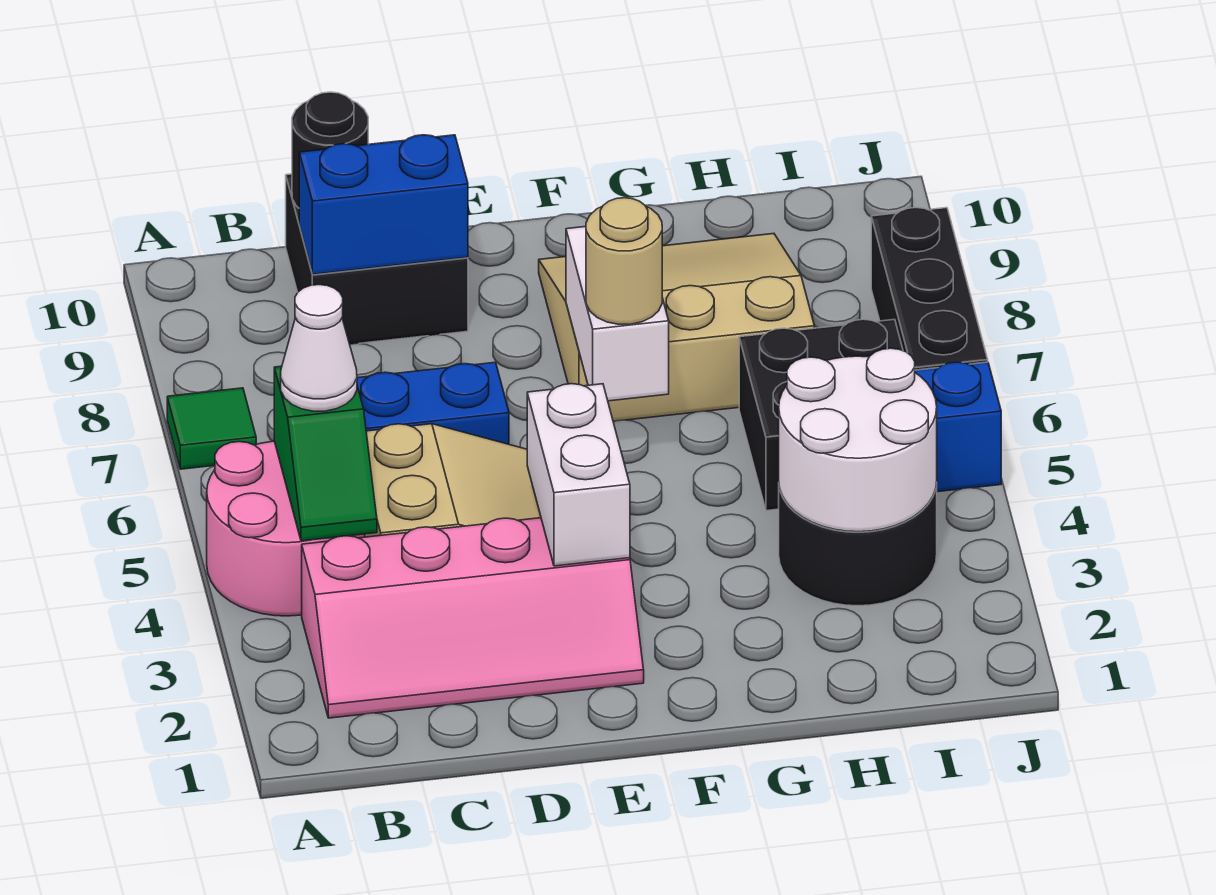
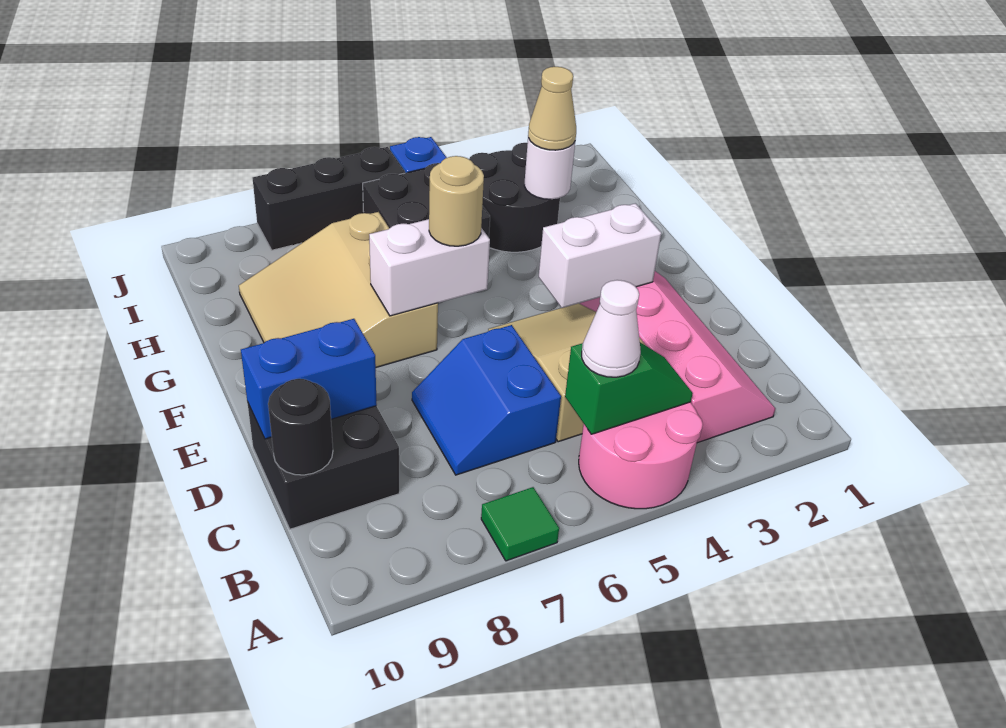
blue 1x2 brick [299,135,468,274] -> blue 1x2 brick turned to [241,319,377,439]
white 2x2 round brick [779,348,937,532] -> white 1x1 round brick [524,138,575,199]
none -> tan 1x1 cone [528,67,576,150]

